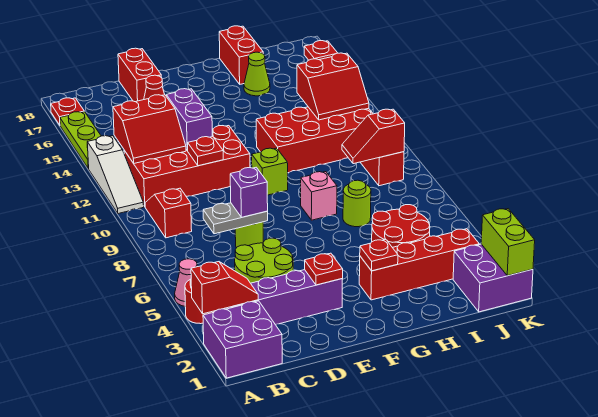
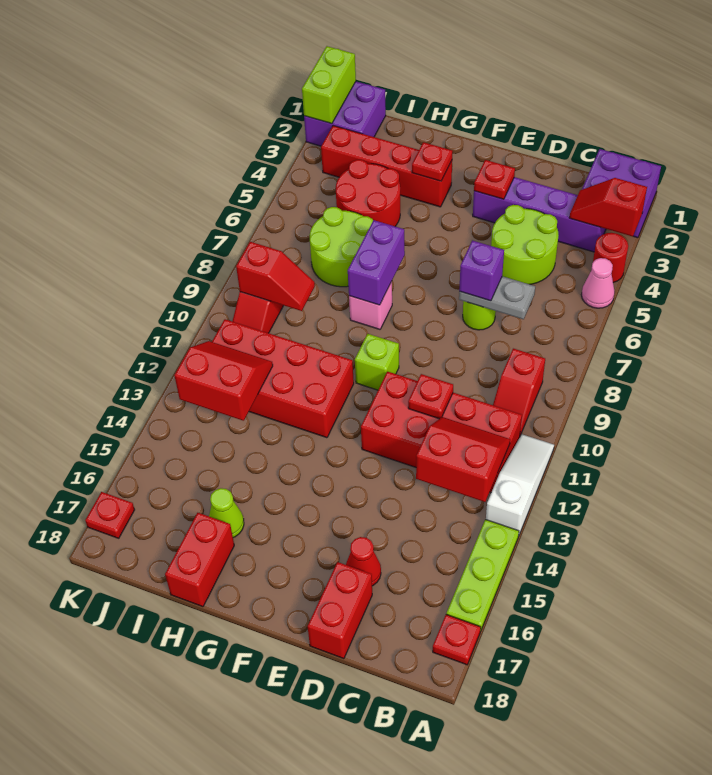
purple 1x2 brick [166,89,212,151] -> purple 1x2 brick moved to [348,220,405,305]
lime 1x1 round brick [343,180,371,227] -> lime 2x2 round brick [310,207,373,287]

